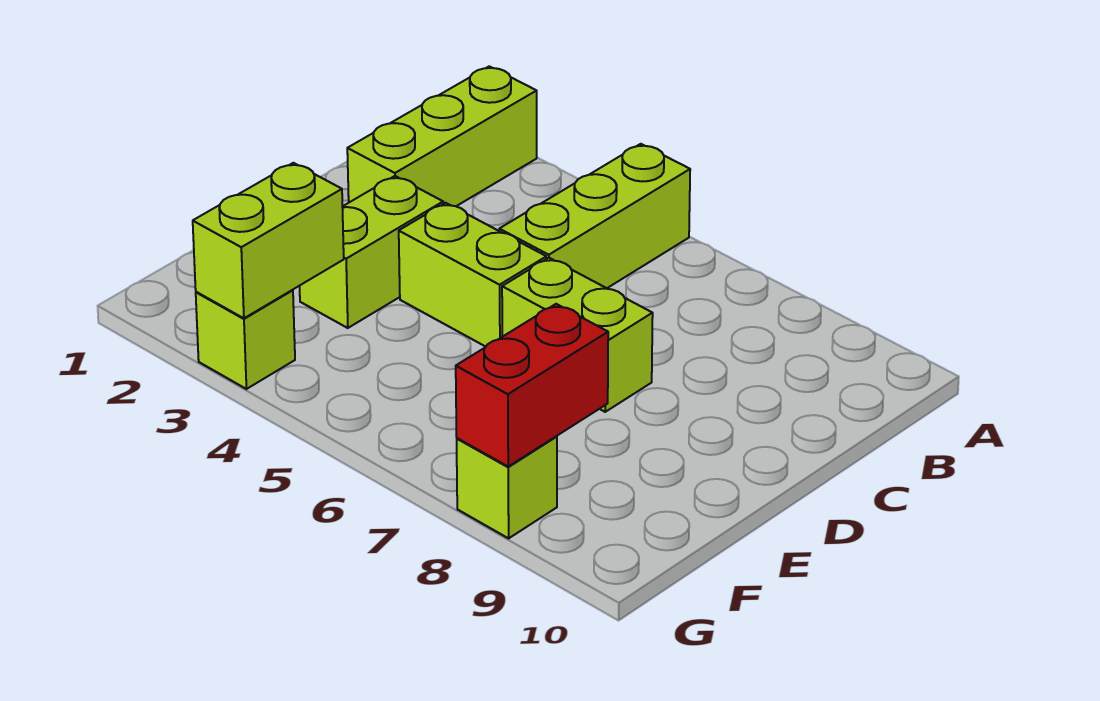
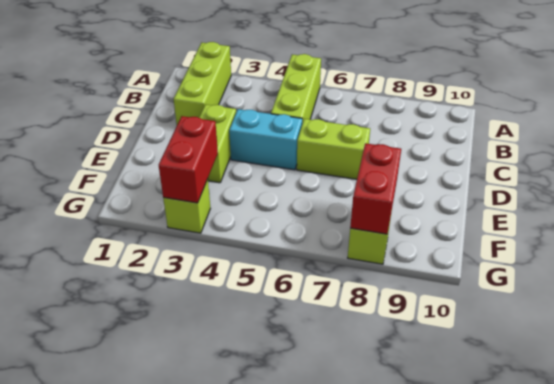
lime 1x2 brick [399,203,546,347] -> cyan 1x2 brick [229,109,302,170]
lime 1x2 brick [193,163,344,318] -> red 1x2 brick [159,116,218,203]

